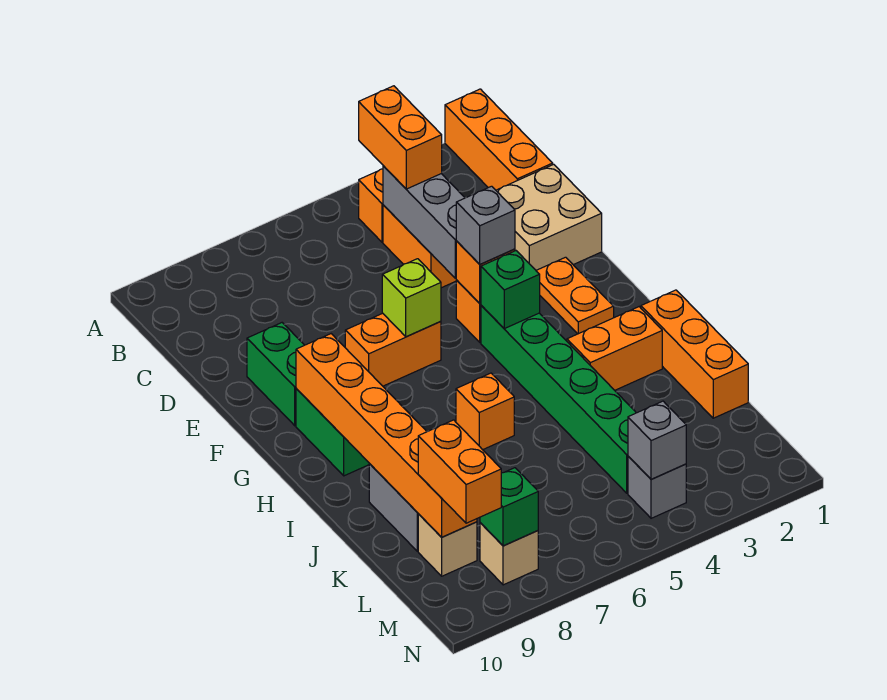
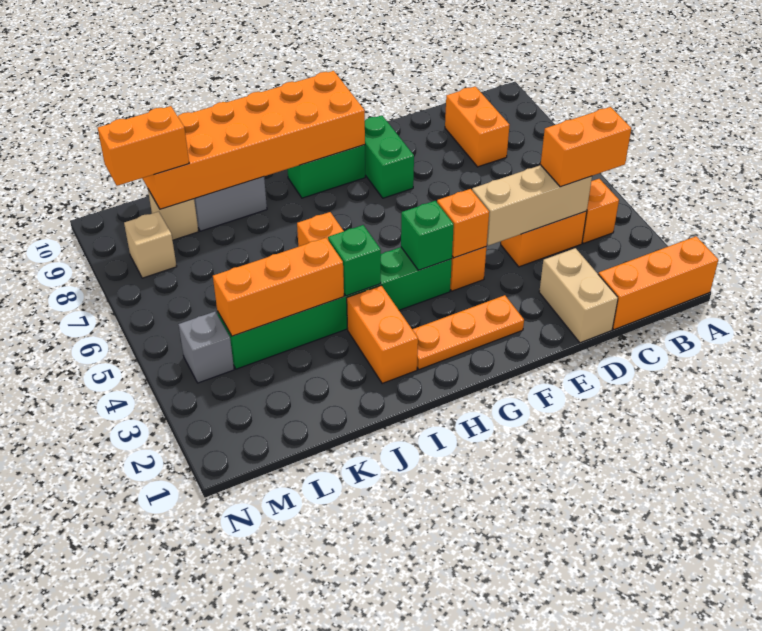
grey 1x3 brick [383,166,465,278] -> tan 1x3 brick [472,165,592,246]
tan 2x2 brick [496,164,602,270] -> tan 1x2 brick [539,248,618,343]
green 1x2 brick [247,323,304,426] -> green 1x2 brick turned to [365,115,414,198]
orange 1x2 plate [536,257,614,334] -> orange 1x3 plate [412,295,524,369]
grey 1x1 brick [456,186,515,264] -> none
orange 1x2 brick [345,313,441,386] -> orange 1x2 brick moved to [445,86,509,167]
lime 1x1 brick [382,259,441,337] -> none
orange 1x6 brick [296,334,477,537] -> orange 2x6 brick [142,71,365,209]
orange 1x3 brick [641,290,748,418] -> orange 1x3 brick moved to [213,238,344,336]
grey 1x1 brick [628,401,686,479] -> none
green 1x1 brick [480,468,538,546] -> green 1x1 brick moved to [328,225,381,296]

